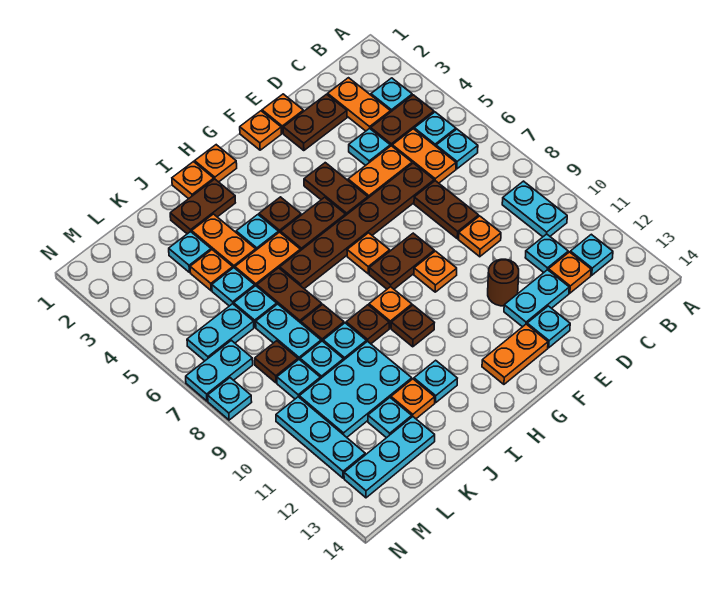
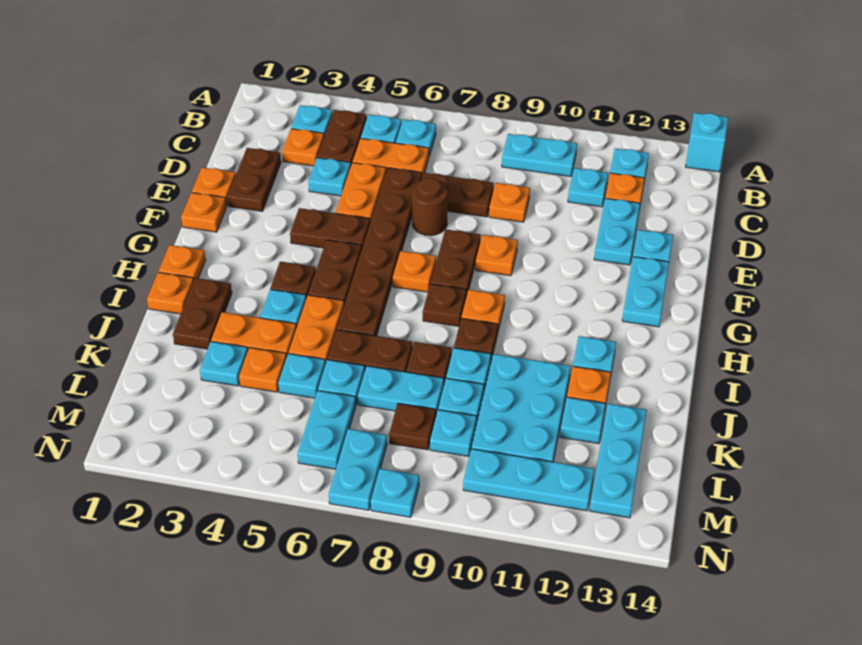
none -> cyan 1x1 brick [686,113,728,172]
orange 1x2 plate [328,78,390,131] -> orange 1x1 plate [282,129,324,166]
brown 1x1 round brick [488,259,519,306] -> brown 1x1 round brick moved to [412,178,448,236]
orange 1x2 plate [482,324,548,384] -> cyan 1x2 plate [622,257,669,327]
brown 1x1 plate [391,305,434,347] -> brown 1x1 plate moved to [423,284,467,326]

